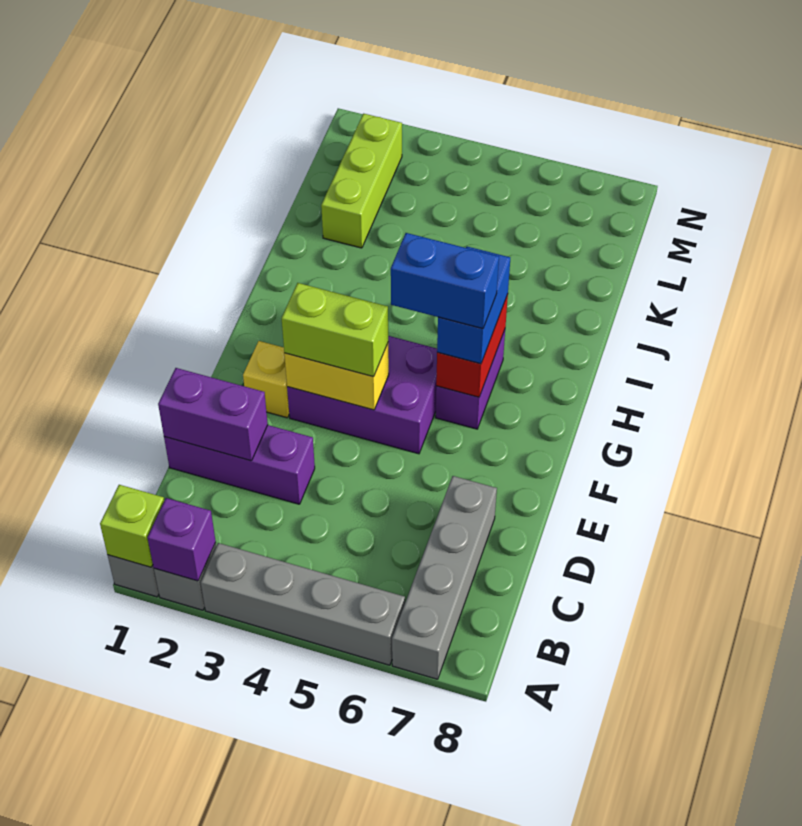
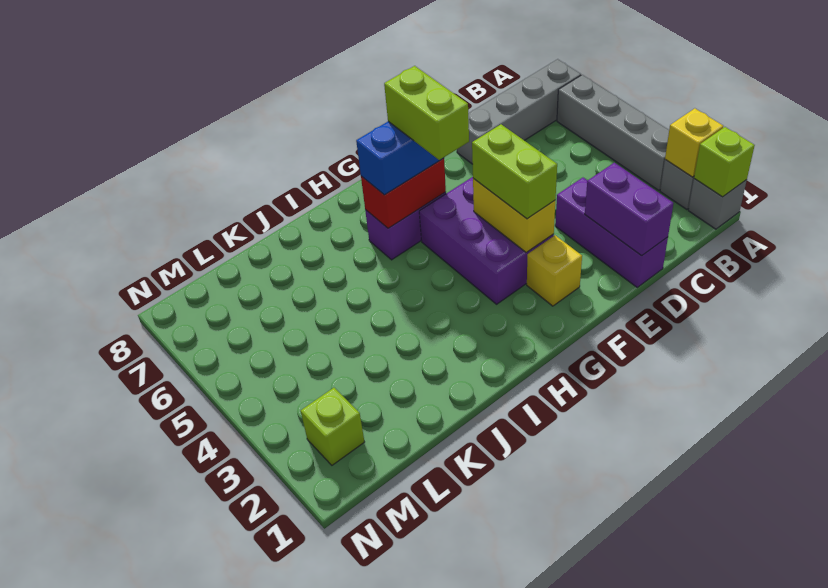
purple 1x1 brick [148,498,216,581] -> yellow 1x1 brick [665,108,723,177]
blue 1x2 brick [391,233,499,329] -> lime 1x2 brick [384,66,469,160]
lime 1x3 brick [321,114,402,248] -> lime 1x1 brick [301,388,364,465]

